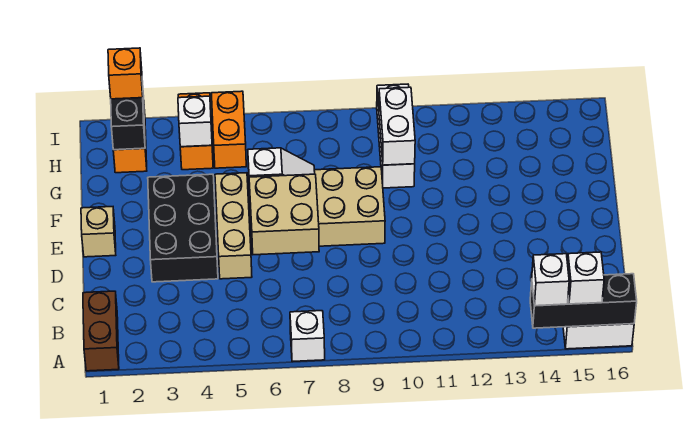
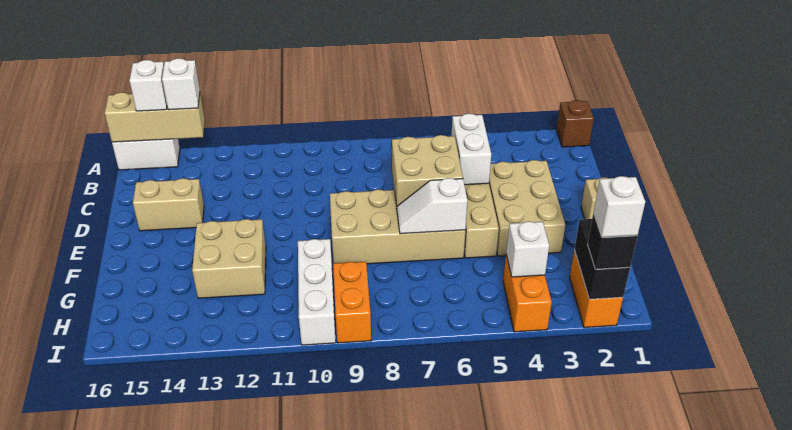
brown 1x2 brick [83,291,119,371] -> brown 1x1 brick [556,100,594,147]
white 1x1 brick [290,311,325,362] -> white 1x1 brick moved to [593,176,645,237]
black 1x3 brick [530,274,637,328] -> tan 1x3 brick [105,92,205,142]
black 2x3 brick [148,174,218,282] -> tan 2x3 brick [489,160,565,256]
none -> tan 1x2 brick [133,178,204,231]
none -> tan 2x2 brick [192,219,266,298]
white 1x2 brick [379,87,415,165] -> white 1x2 brick moved to [452,114,491,185]
orange 1x2 brick [211,91,246,168] -> orange 1x2 brick moved to [333,262,371,343]
orange 1x1 brick [108,48,143,99] -> black 1x1 brick [587,213,637,269]

